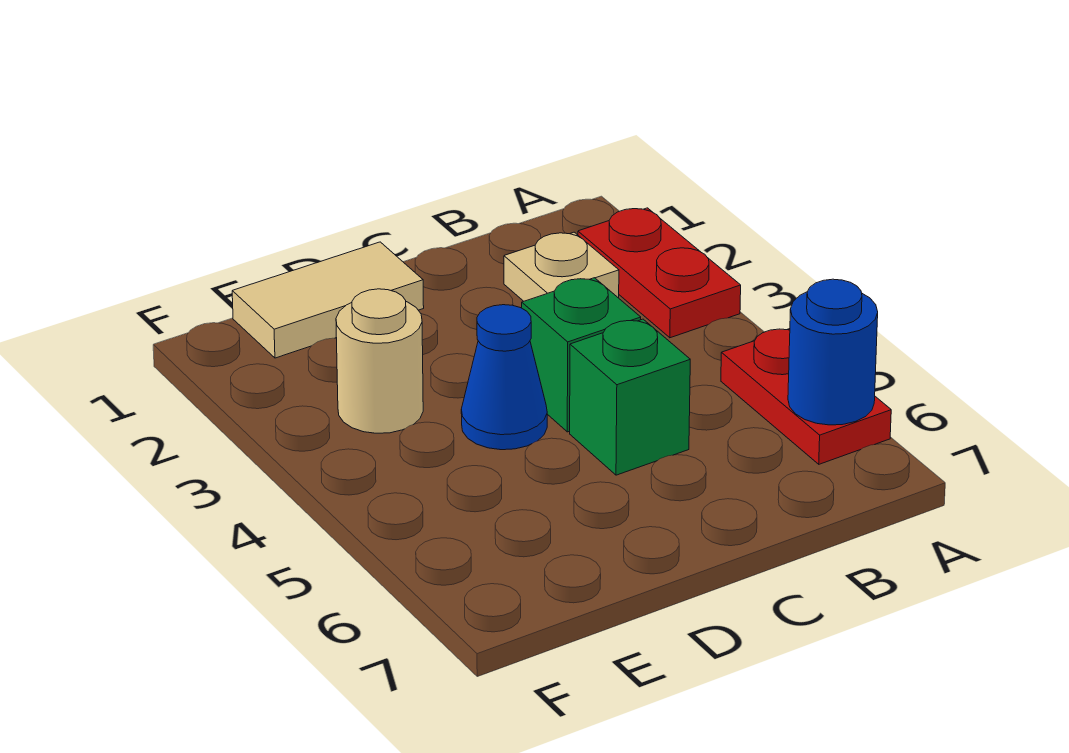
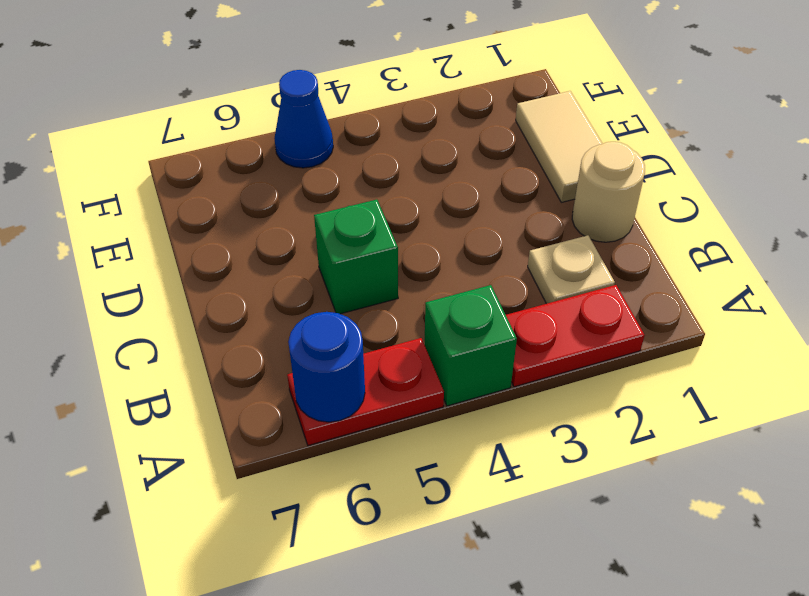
green 1x1 brick [522,278,641,432] -> green 1x1 brick moved to [424,285,517,406]
blue 1x1 cone [461,305,547,450] -> blue 1x1 cone moved to [274,70,333,168]
tan 1x1 round brick [336,289,423,433] -> tan 1x1 round brick moved to [572,142,645,242]

